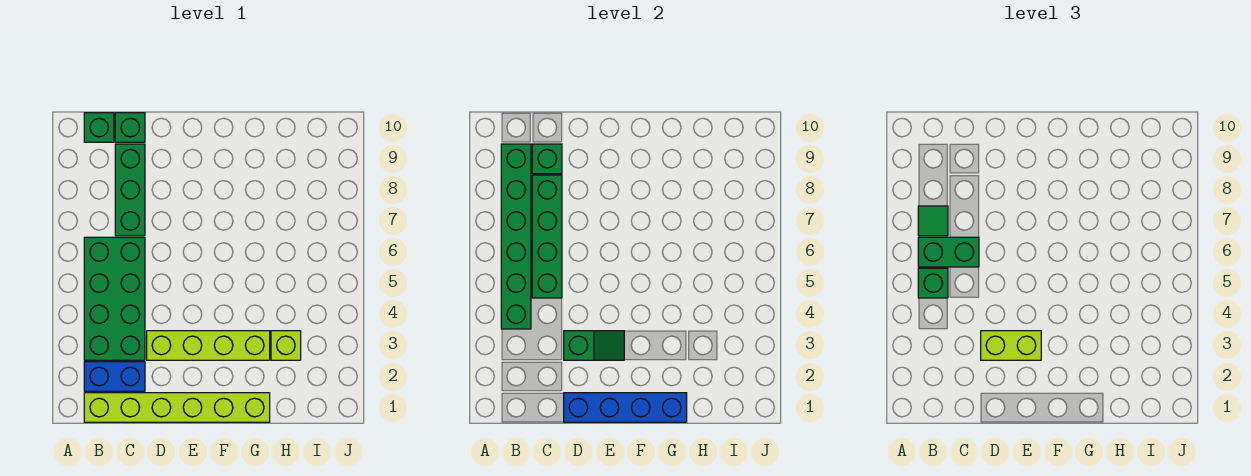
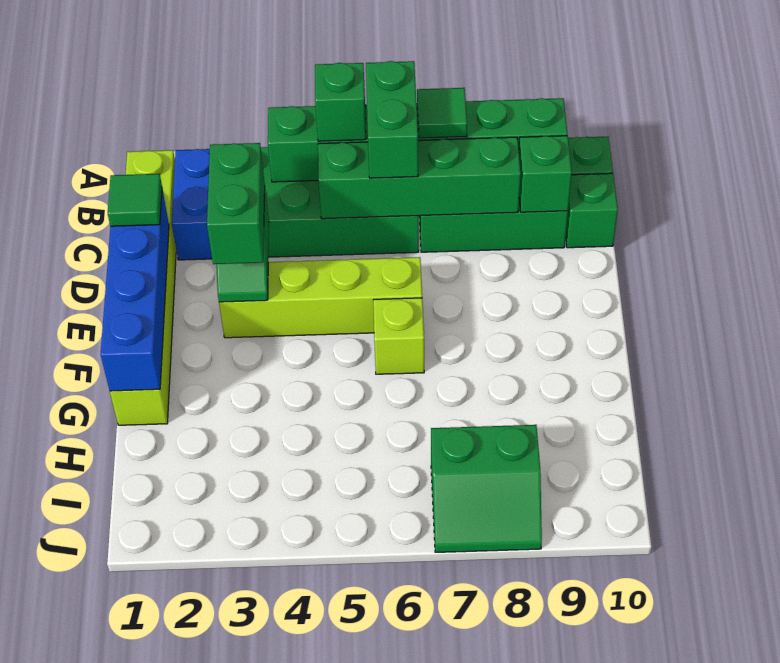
none -> green 1x1 tile [108,174,162,226]
lime 1x4 brick [147,331,270,360] -> lime 1x4 brick turned to [219,257,422,338]
lime 1x2 brick [981,331,1041,360] -> green 1x2 brick [207,143,265,264]
lime 1x1 brick [271,331,301,360] -> lime 1x1 brick moved to [373,298,424,374]
none -> green 2x2 slope [431,425,542,552]

